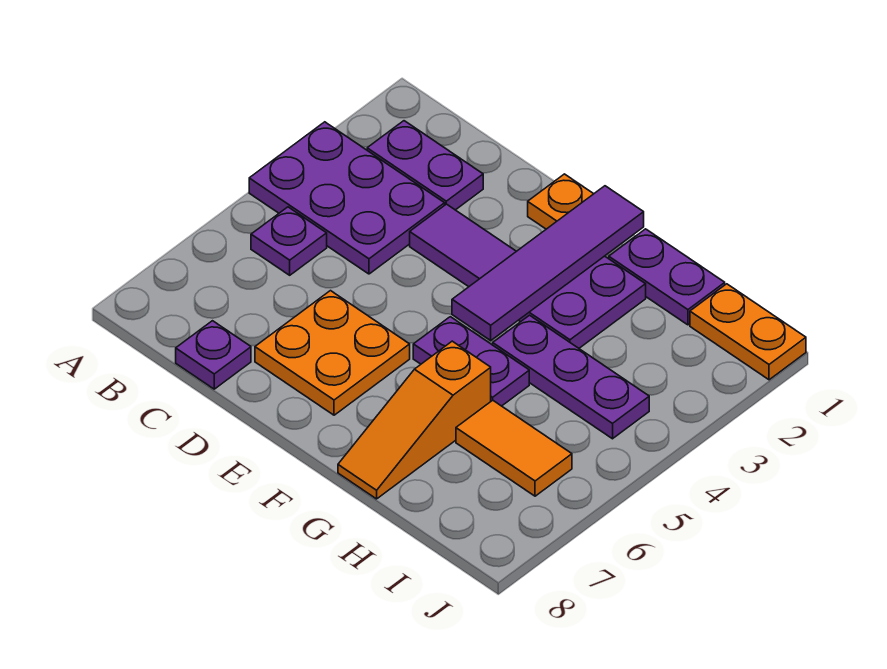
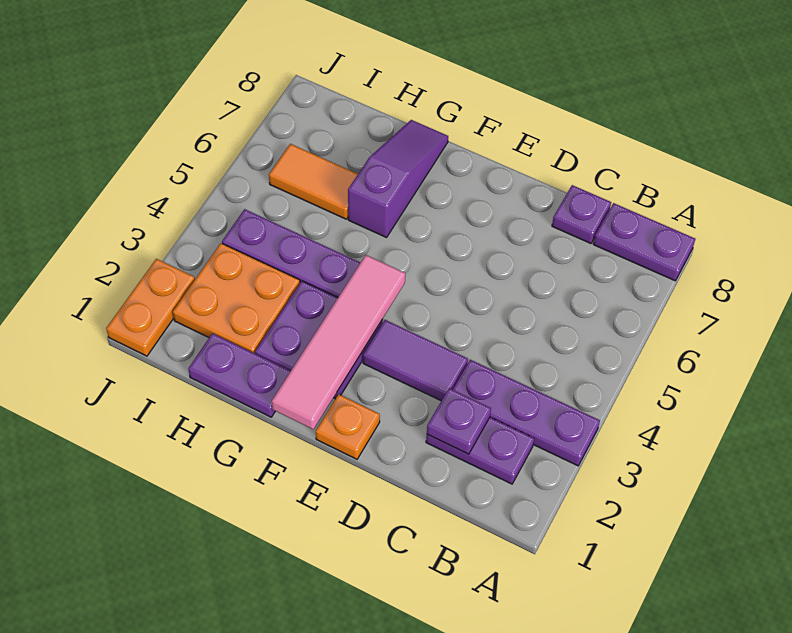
purple 2x3 plate [249,122,445,274] -> purple 1x3 plate [453,360,600,466]
purple 1x1 plate [251,207,327,275] -> purple 1x1 plate moved to [427,388,491,454]
orange 2x2 plate [255,291,410,415] -> orange 2x2 plate moved to [173,243,300,354]
purple 1x4 tile [452,186,644,340] -> pink 1x4 tile [272,255,405,429]
purple 1x2 plate [413,317,529,406] -> purple 1x2 plate moved to [593,203,695,281]
orange 1x3 slope [338,341,491,499] -> purple 1x3 slope [348,120,448,238]
orange 1x2 plate [690,284,806,380] -> orange 1x2 plate turned to [106,259,195,356]

